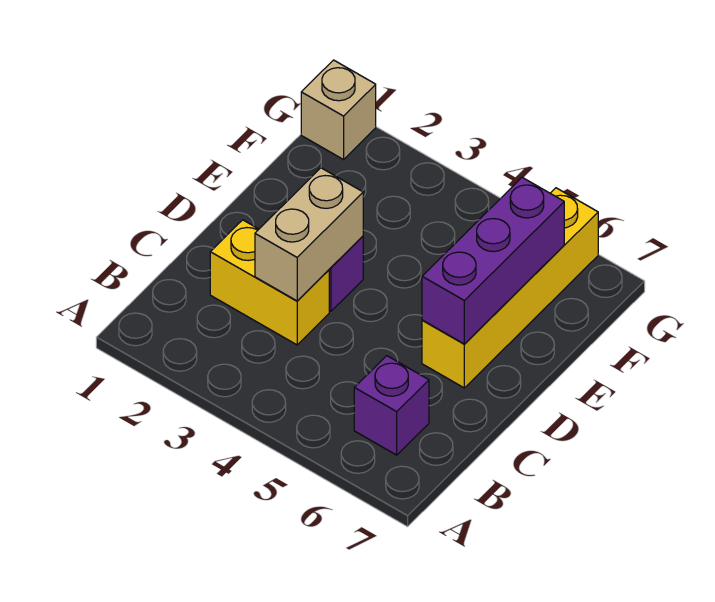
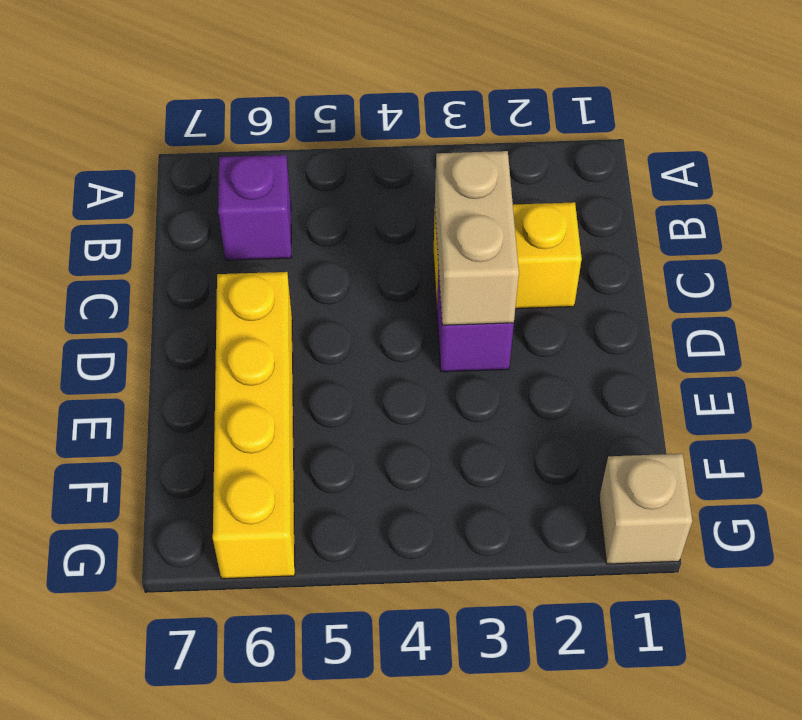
purple 1x3 brick [422,177,564,344] -> none

